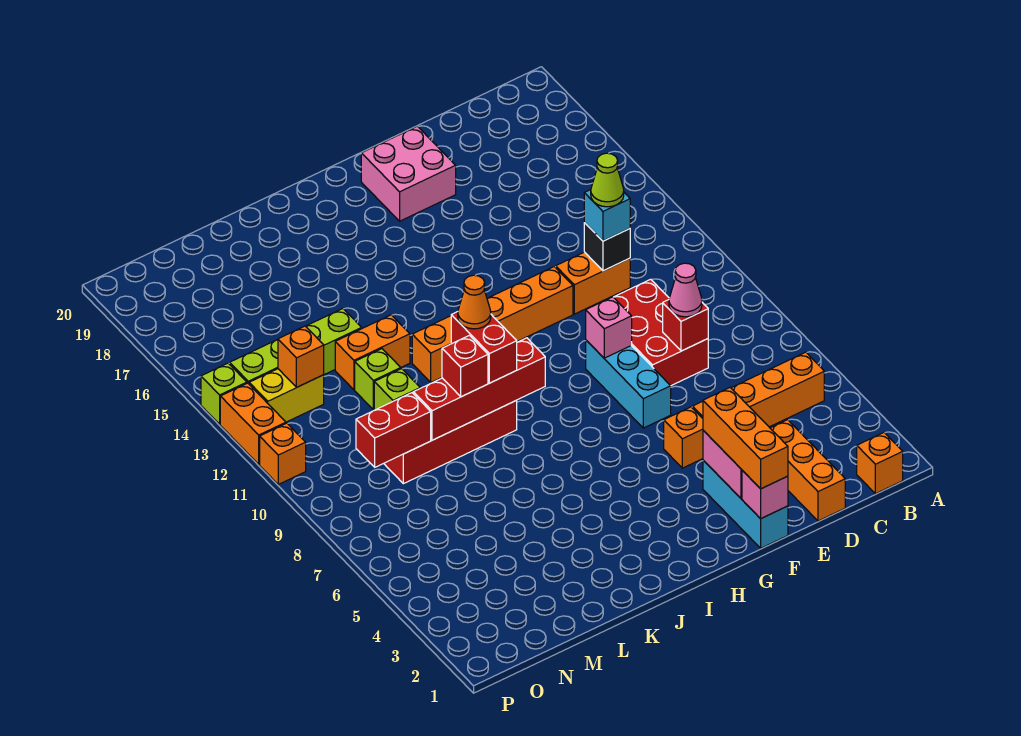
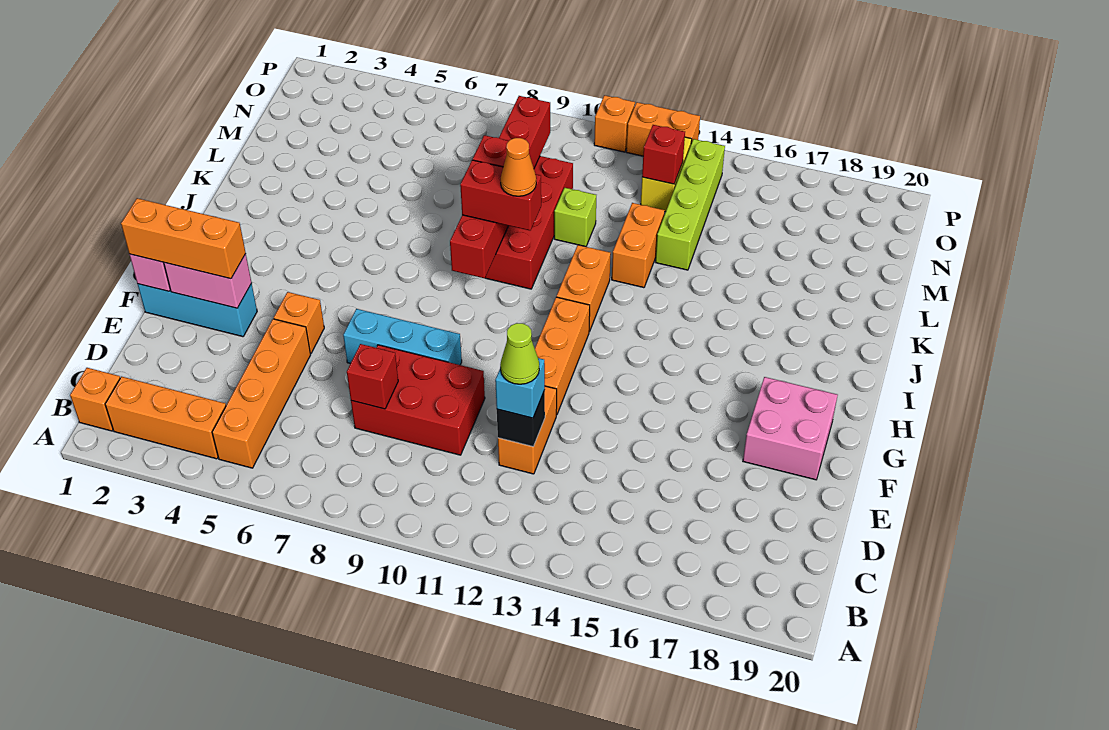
orange 1x3 brick [770,420,845,521] -> orange 1x3 brick moved to [105,377,226,459]
pink 1x1 cone [669,263,702,317] -> none
pink 1x1 brick [586,297,632,358] -> none
lime 1x1 brick [355,349,401,410] -> none
orange 1x1 brick [278,326,324,387] -> red 1x1 brick [642,125,685,184]
lime 1x1 brick [201,363,247,424] -> none

